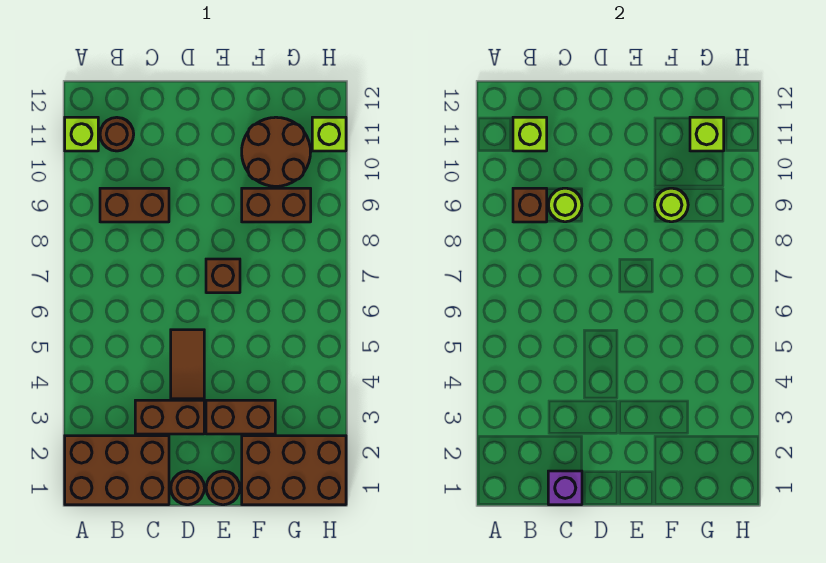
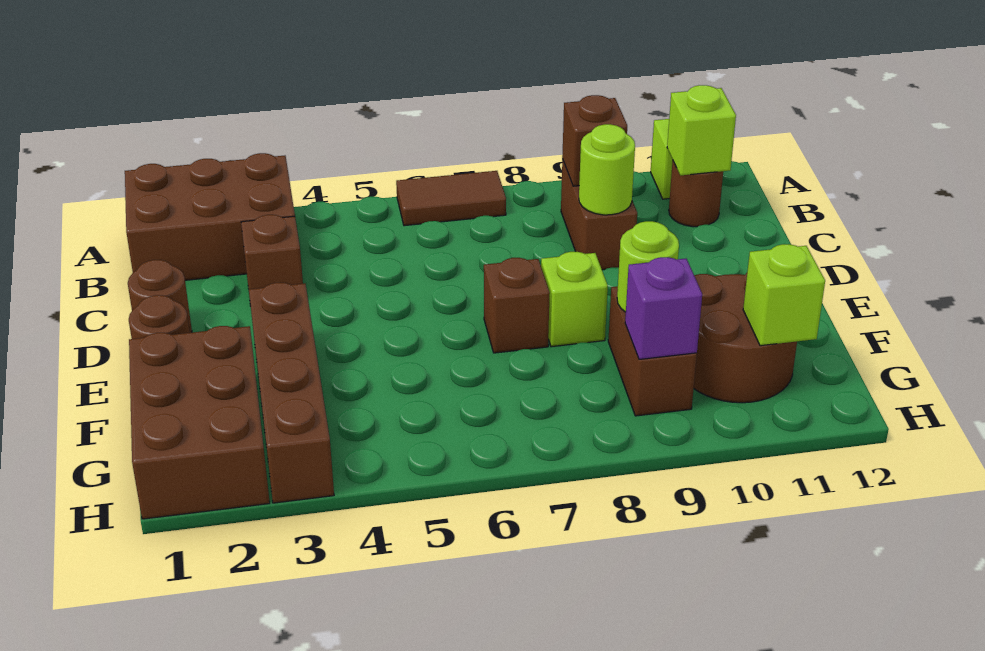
brown 2x3 brick [65,436,169,505] -> brown 2x3 brick turned to [125,153,295,280]
purple 1x1 brick [548,471,582,505] -> purple 1x1 brick moved to [625,257,702,359]
brown 1x2 brick [135,400,204,434] -> brown 1x1 brick [241,215,303,306]
brown 1x2 tile [171,330,204,399] -> brown 1x2 tile moved to [396,171,506,226]
brown 1x2 brick [206,400,275,434] -> brown 1x4 brick [249,283,334,503]
lime 1x1 brick [312,117,346,151] -> lime 1x1 brick moved to [541,252,608,347]

